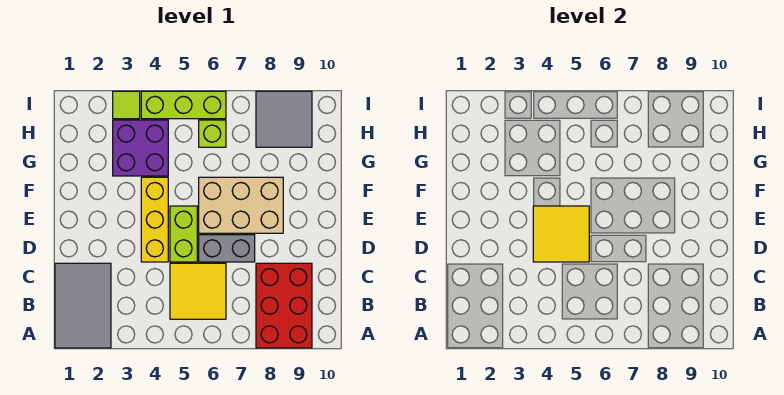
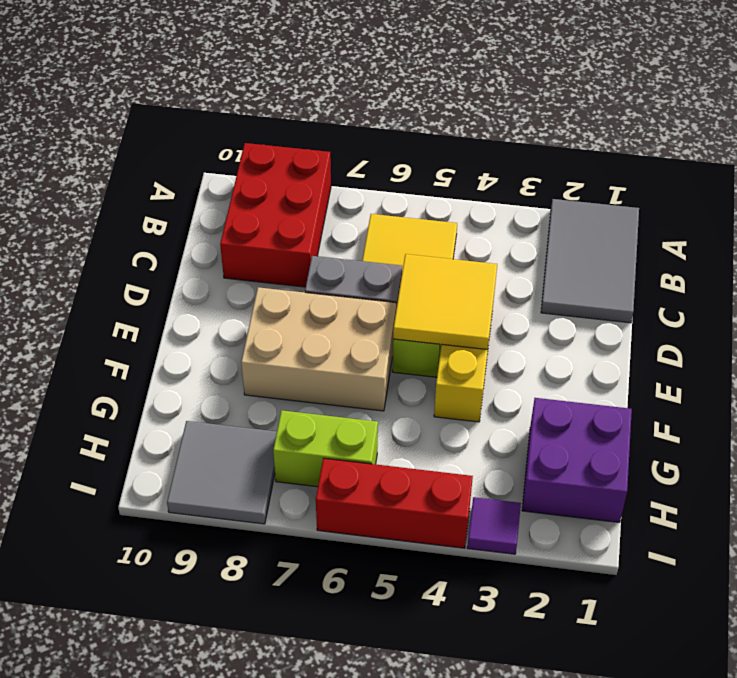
purple 2x2 brick [113,120,168,176] -> purple 2x2 brick moved to [522,398,632,523]
lime 1x1 brick [199,120,226,147] -> lime 1x2 brick [273,410,378,487]
lime 1x1 tile [113,91,140,119] -> purple 1x1 tile [467,497,521,554]
lime 1x3 brick [141,91,226,119] -> red 1x3 brick [316,458,473,548]

